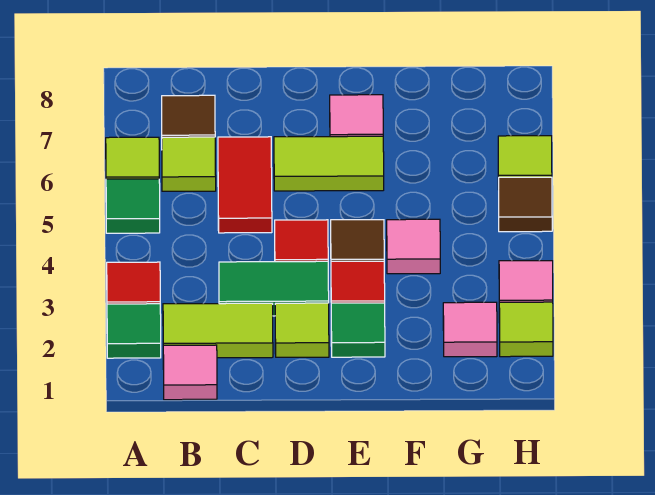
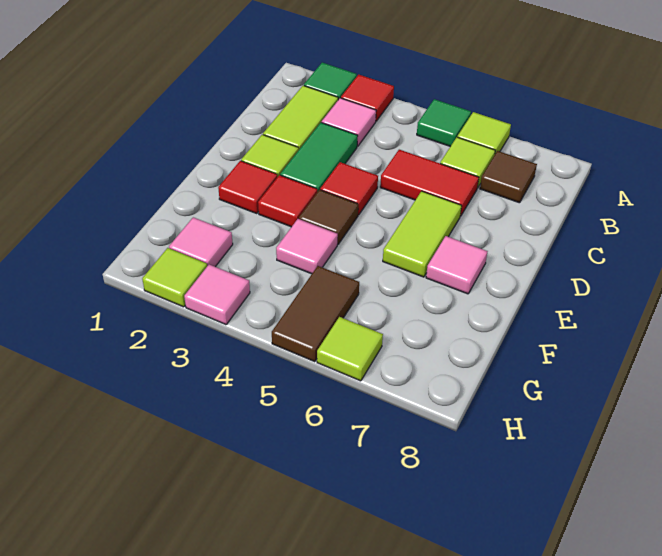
pink 1x1 tile [163,345,217,400] -> pink 1x1 tile moved to [322,98,376,146]
green 1x1 tile [331,303,385,357] -> red 1x1 tile [218,161,277,214]
brown 1x1 tile [499,177,552,232] -> brown 1x2 tile [272,266,359,362]

